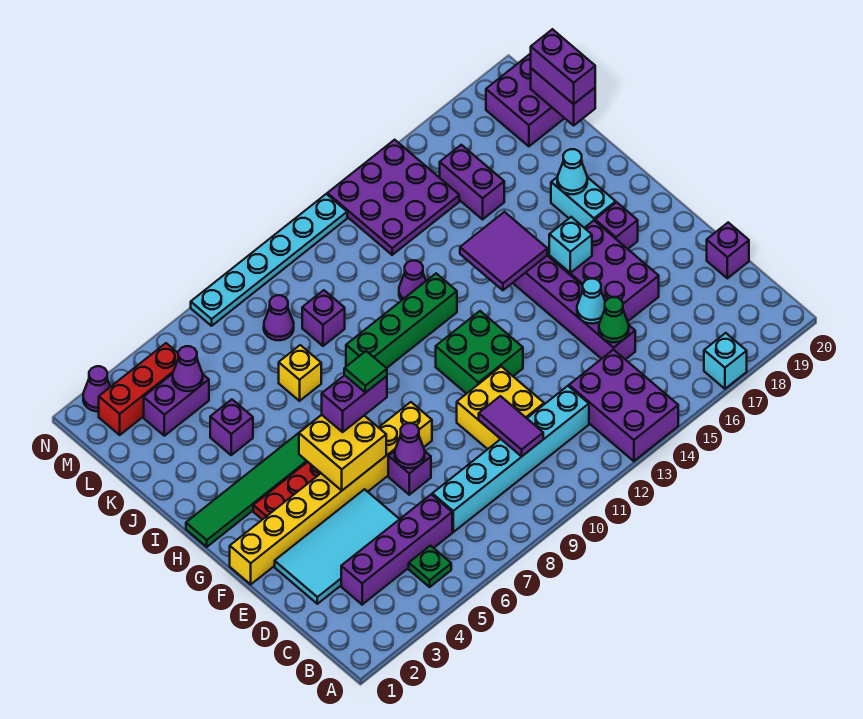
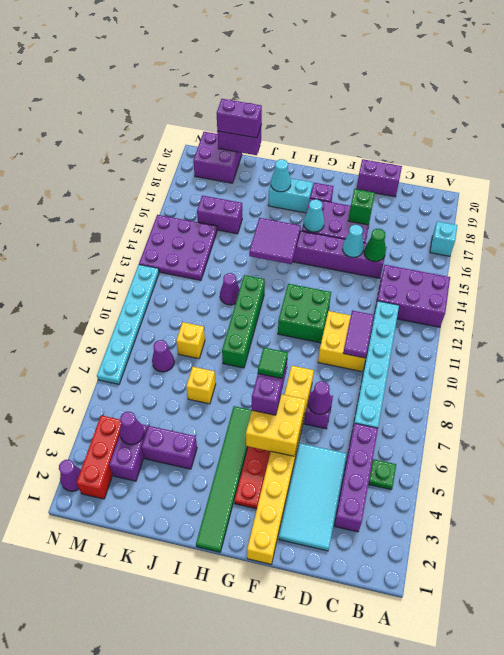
purple 1x2 tile [479,396,543,457] -> purple 1x2 tile turned to [343,311,374,358]
purple 1x1 brick [707,223,749,278] -> purple 1x2 brick [357,159,402,197]
none -> green 1x1 brick [348,189,375,225]
cyan 1x1 brick [549,217,592,273] -> cyan 1x1 cone [304,199,324,232]
purple 1x1 brick [210,399,253,455] -> purple 1x2 brick [142,426,197,469]
purple 1x1 brick [302,290,345,346] -> yellow 1x1 brick [176,322,205,359]

